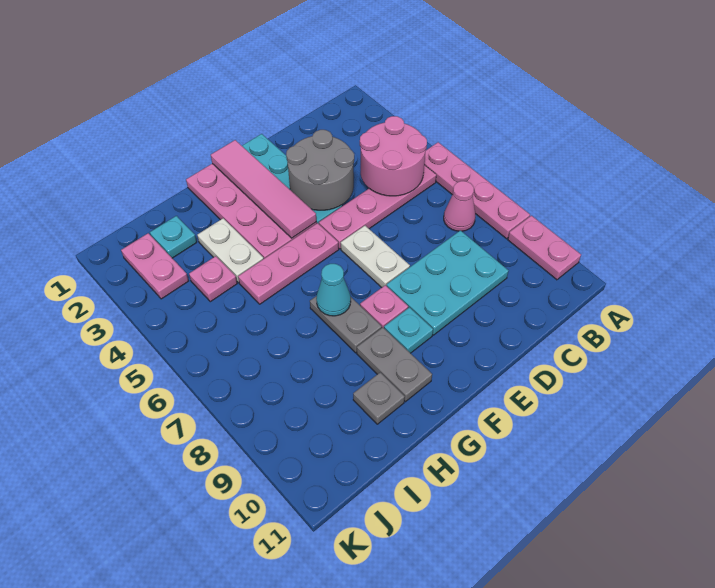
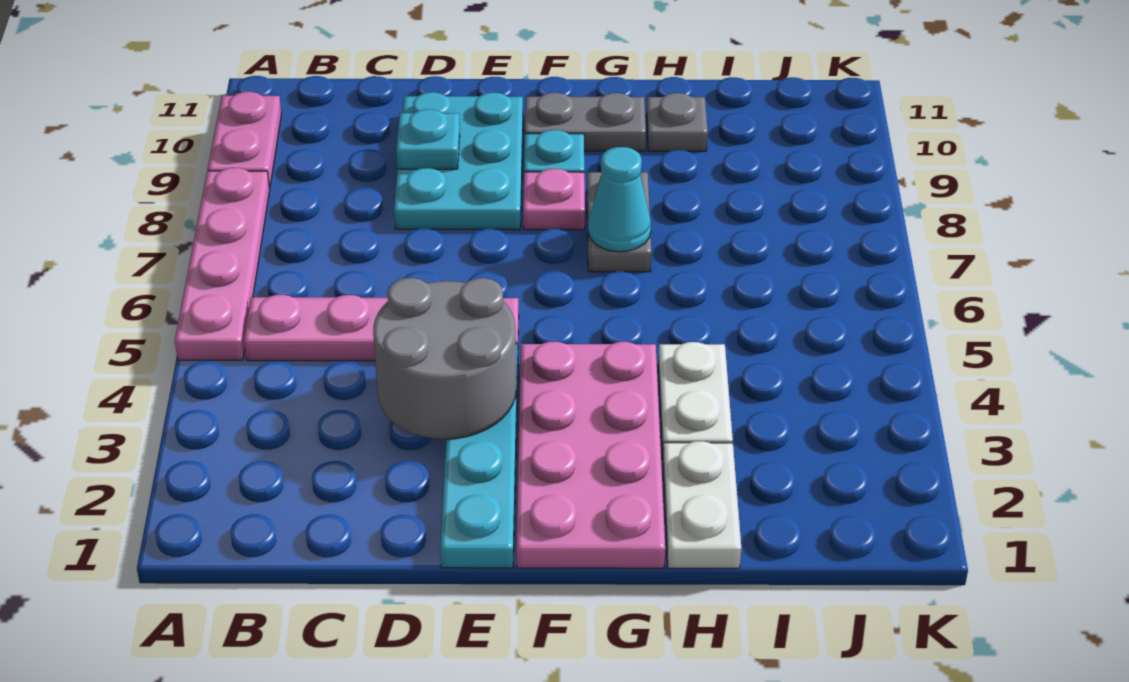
pink 2x2 round brick [360,116,427,196] -> none
pink 1x1 cone [444,181,475,231] -> none
cyan 2x3 plate [387,230,508,335] -> cyan 2x3 plate turned to [394,92,523,230]
white 1x2 plate [341,226,410,287] -> white 1x2 plate moved to [663,441,741,568]
pink 1x4 tile [211,140,316,238] -> none
pink 1x3 plate [238,223,339,304] -> none
grey 1x2 plate [357,327,432,402] -> grey 1x2 plate turned to [525,93,646,151]
cyan 1x1 plate [150,216,197,258] -> cyan 1x1 plate moved to [396,109,460,169]
pink 1x1 plate [189,256,237,302] -> none
pink 1x2 plate [121,233,188,299] -> none

